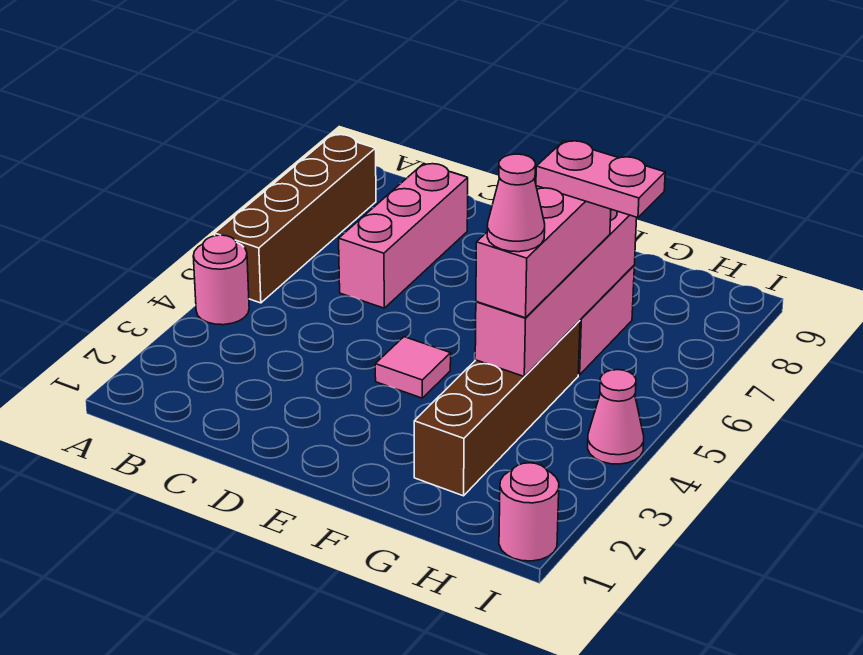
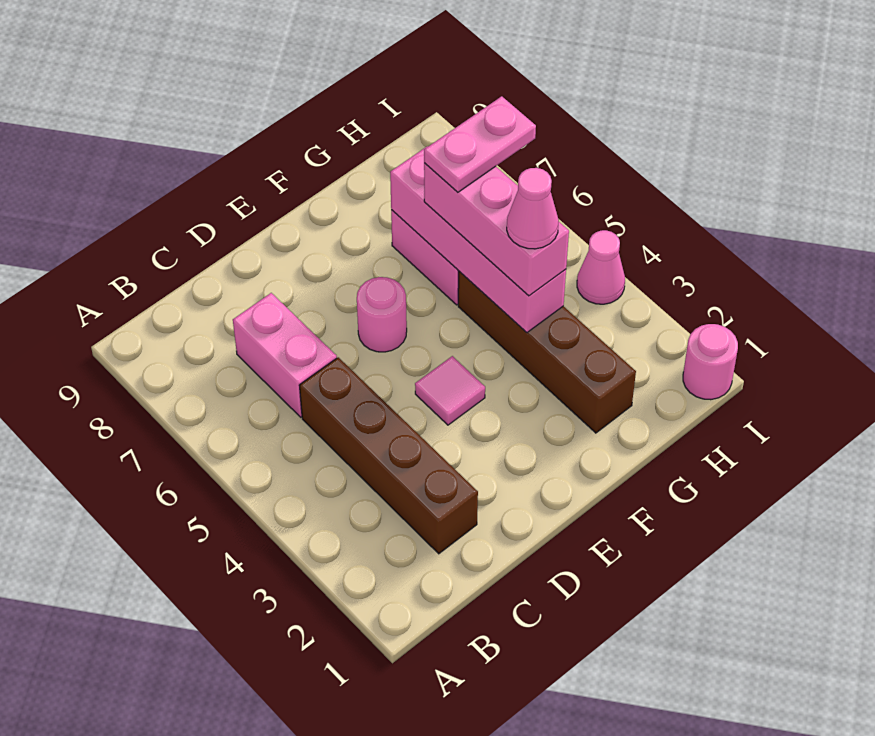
pink 1x1 round brick [193,235,249,325] -> pink 1x1 round brick moved to [357,277,407,352]
brown 1x4 brick [215,135,376,303] -> brown 1x4 brick moved to [299,357,478,554]
pink 1x3 brick [339,163,468,308] -> pink 1x2 brick [233,293,337,417]

